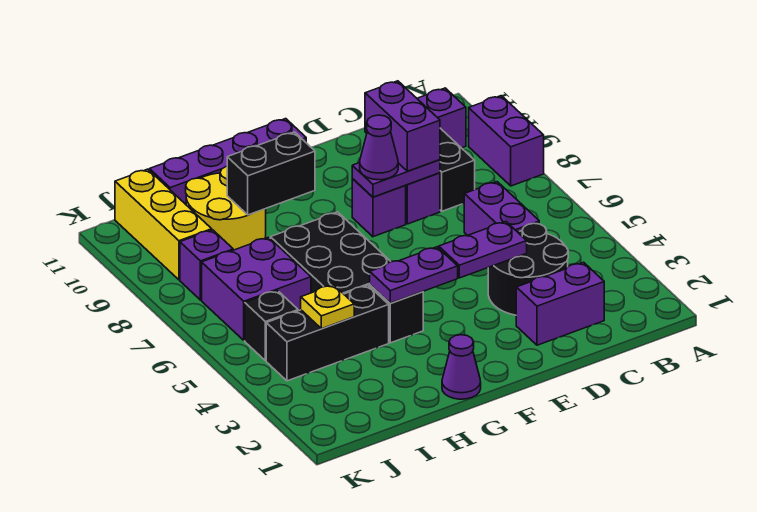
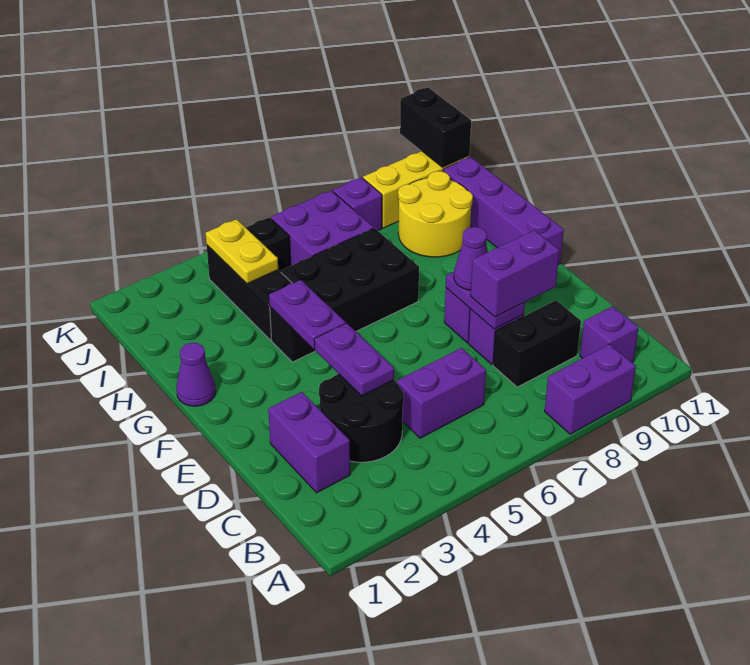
black 1x2 brick [227,132,315,215] -> black 1x2 brick moved to [400,87,471,167]
yellow 1x1 plate [301,285,354,329] -> yellow 1x2 plate [206,219,278,284]

